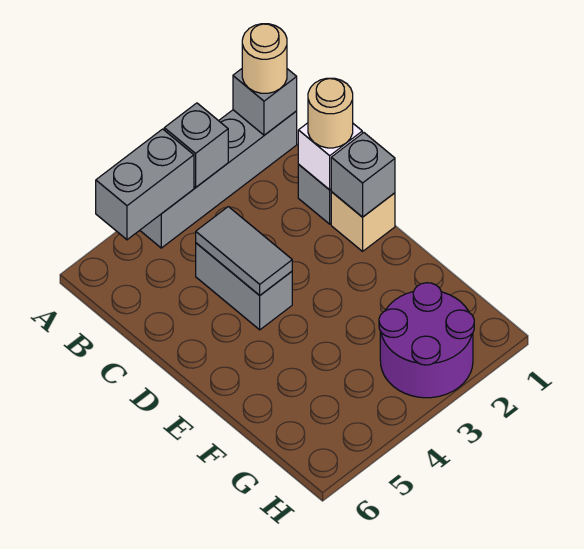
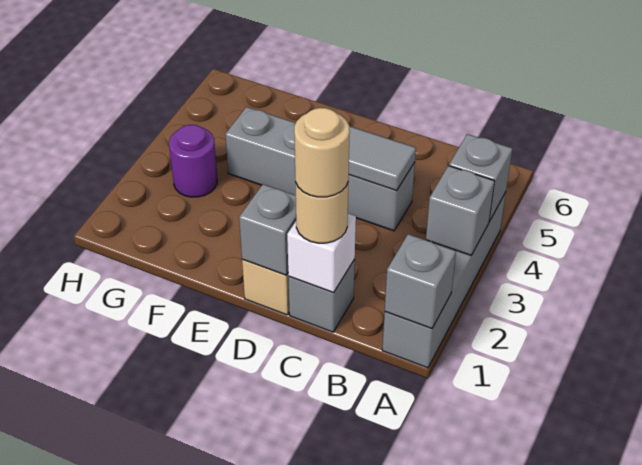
tan 1x1 round brick [242,24,287,93] -> tan 1x1 round brick moved to [294,108,350,197]
grey 1x2 brick [96,129,194,240] -> grey 1x1 brick [449,134,512,222]
grey 1x2 brick [196,243,292,330] -> grey 1x4 brick [225,107,415,231]
purple 2x2 round brick [379,283,474,398] -> purple 1x1 round brick [169,125,217,197]

